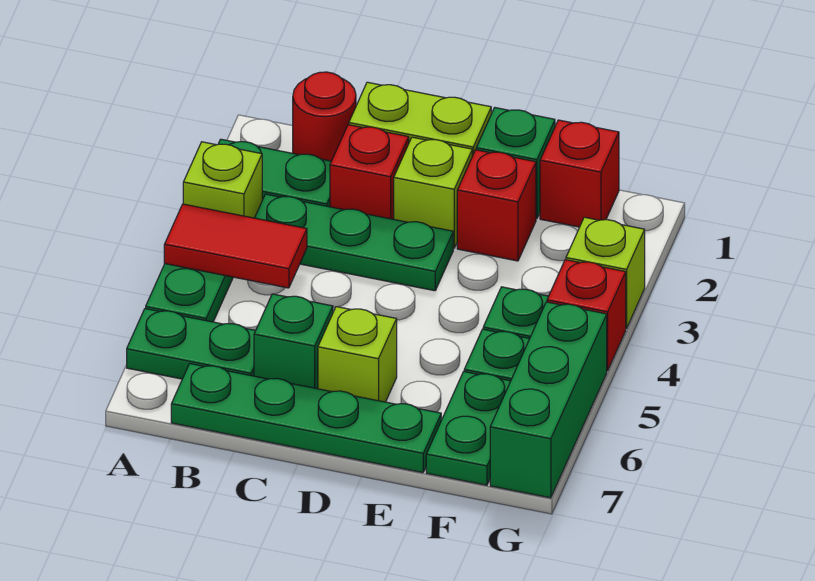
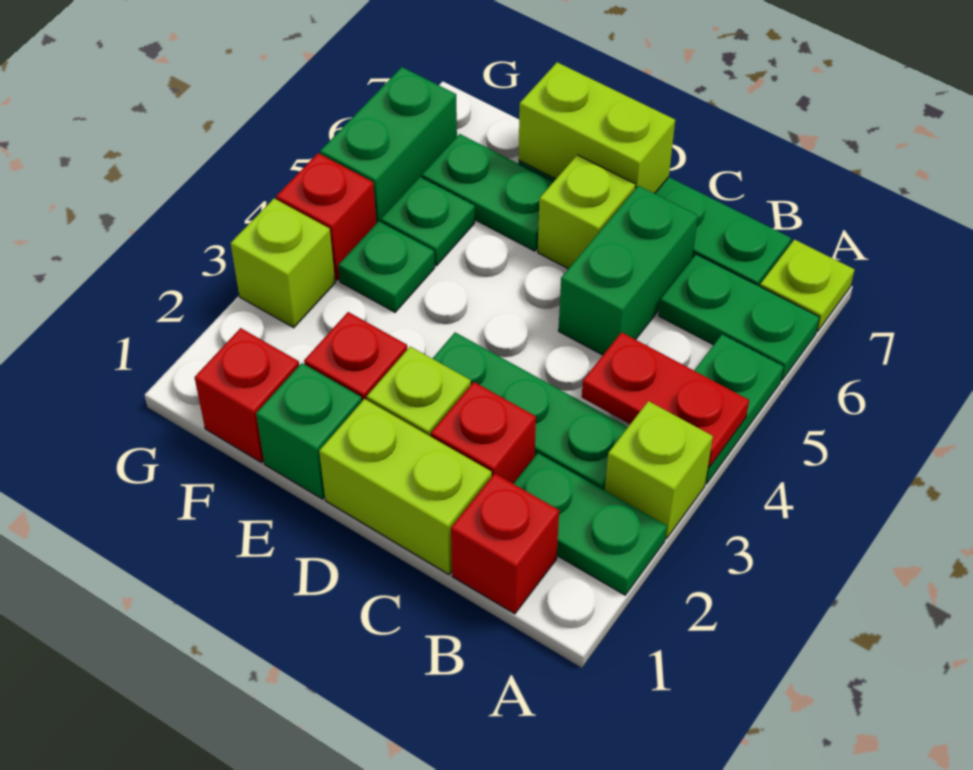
red 1x2 tile [164,204,307,288] -> red 1x2 plate [582,332,749,467]
none -> lime 1x1 plate [760,240,855,332]
red 1x1 round brick [293,72,356,161] -> red 1x1 brick [451,474,559,614]
green 1x1 brick [254,294,333,389] -> green 1x2 brick [559,186,698,355]
none -> lime 1x2 brick [519,62,675,194]
green 1x2 plate [426,372,511,485] -> green 1x2 plate turned to [422,134,553,251]
green 1x3 brick [490,302,607,498] -> green 1x2 brick [320,67,457,224]

